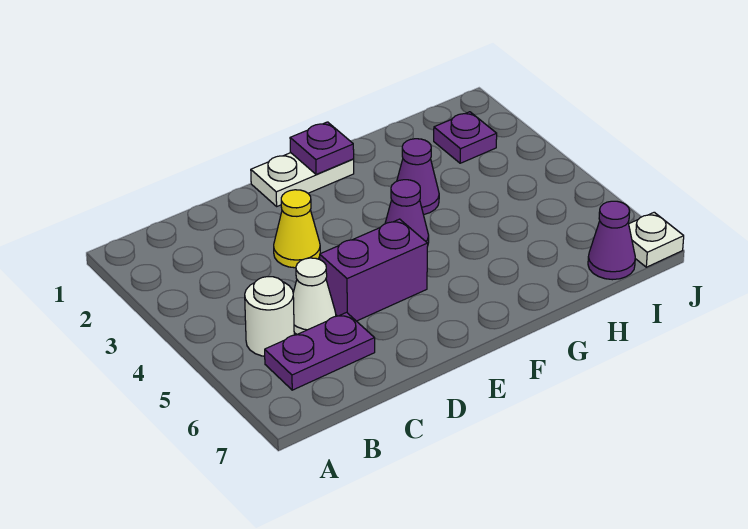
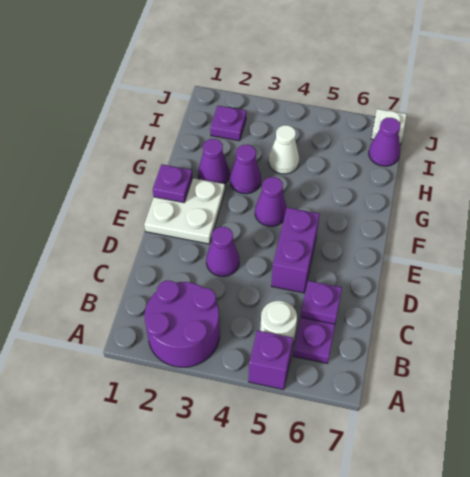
none -> purple 2x2 round brick [145,281,220,367]
none -> purple 1x1 brick [249,330,293,390]
white 1x1 cone [293,258,336,335] -> white 1x1 cone moved to [269,125,299,174]
none -> purple 1x1 plate [301,281,342,324]
yellow 1x1 cone [274,190,320,268] -> purple 1x1 cone [206,227,239,276]
white 1x2 plate [251,153,354,206] -> white 2x2 plate [144,178,225,244]
none -> purple 1x1 cone [198,139,229,184]

